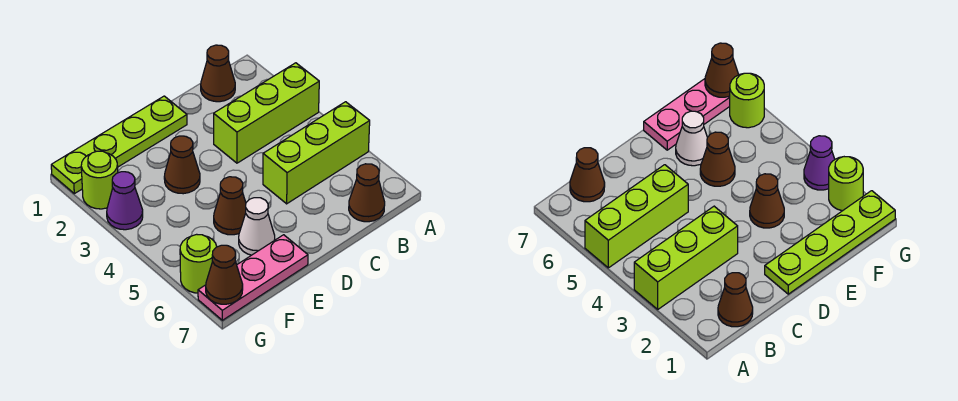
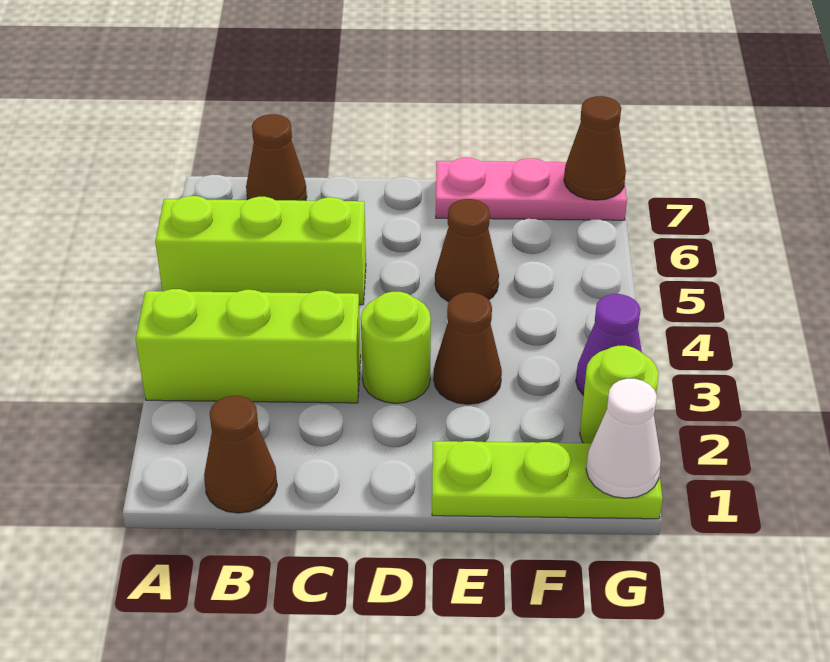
lime 1x4 plate [51,96,187,194] -> lime 1x3 plate [432,441,663,519]
white 1x1 cone [239,198,275,255] -> white 1x1 cone moved to [586,379,661,498]
lime 1x1 round brick [180,234,217,293] -> lime 1x1 round brick moved to [361,291,431,403]

